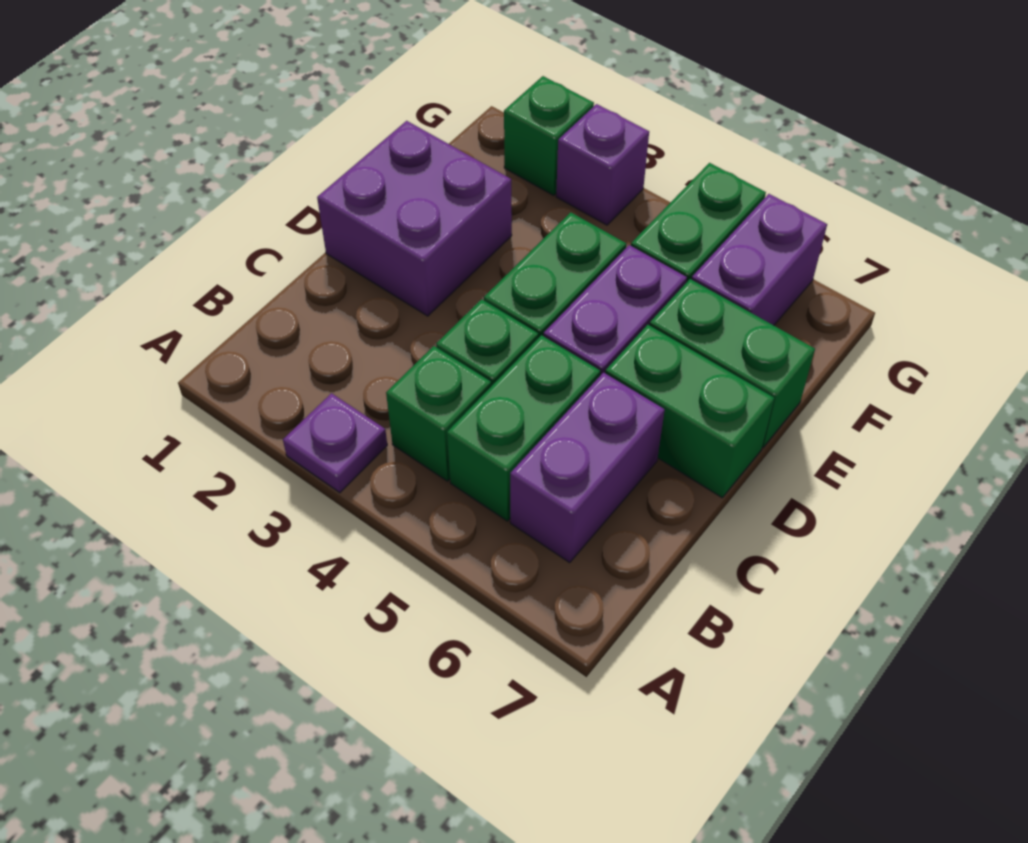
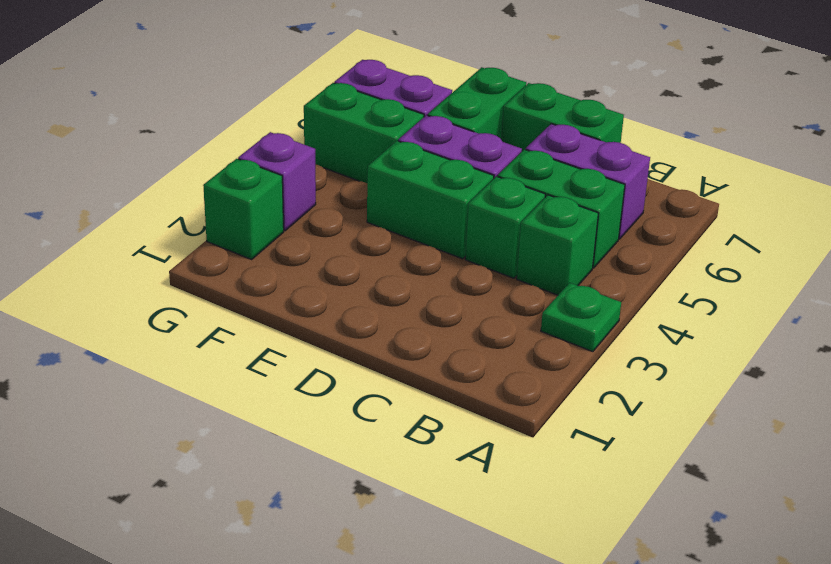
purple 1x1 plate [283,393,387,493] -> green 1x1 plate [541,283,621,352]
purple 2x2 brick [317,121,512,316] -> none
green 1x2 brick [605,325,774,498] -> green 1x2 brick turned to [501,83,624,151]

